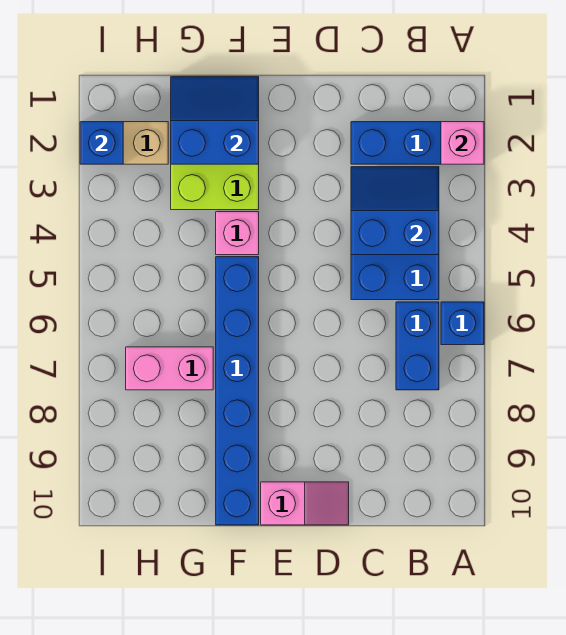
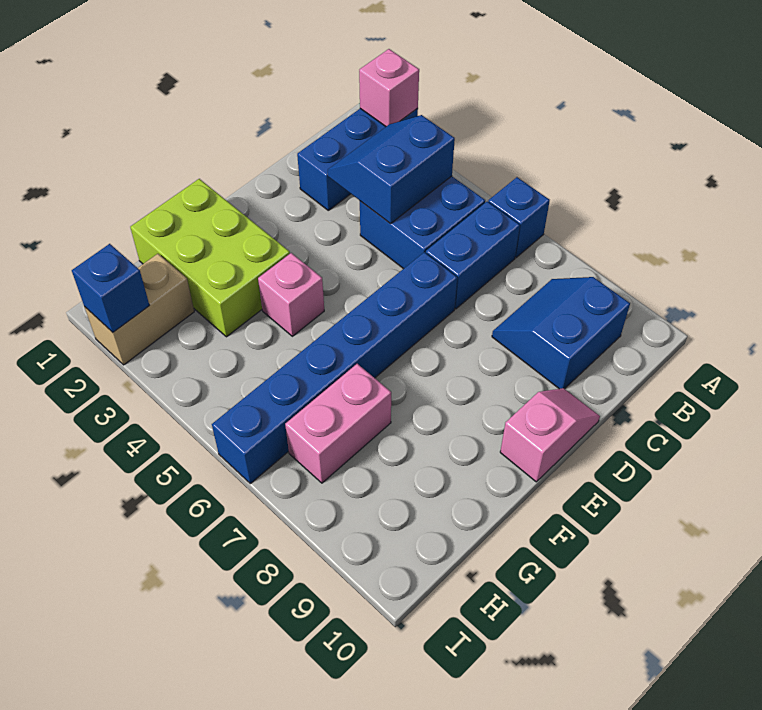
blue 1x2 brick [396,302,439,390] -> blue 1x2 brick turned to [426,202,520,309]
blue 2x2 slope [171,77,259,164] -> blue 2x2 slope moved to [492,277,630,389]
blue 1x6 brick [216,257,259,525] -> blue 1x6 brick turned to [212,252,457,484]

